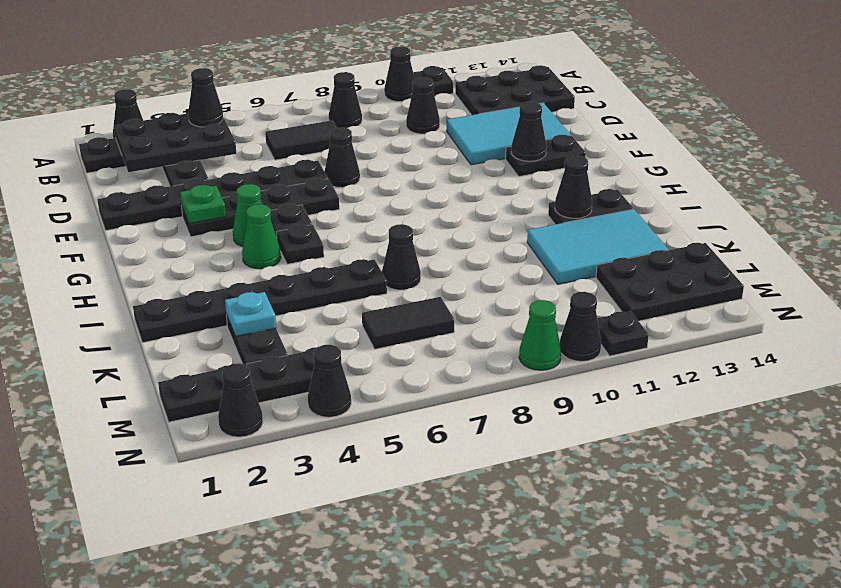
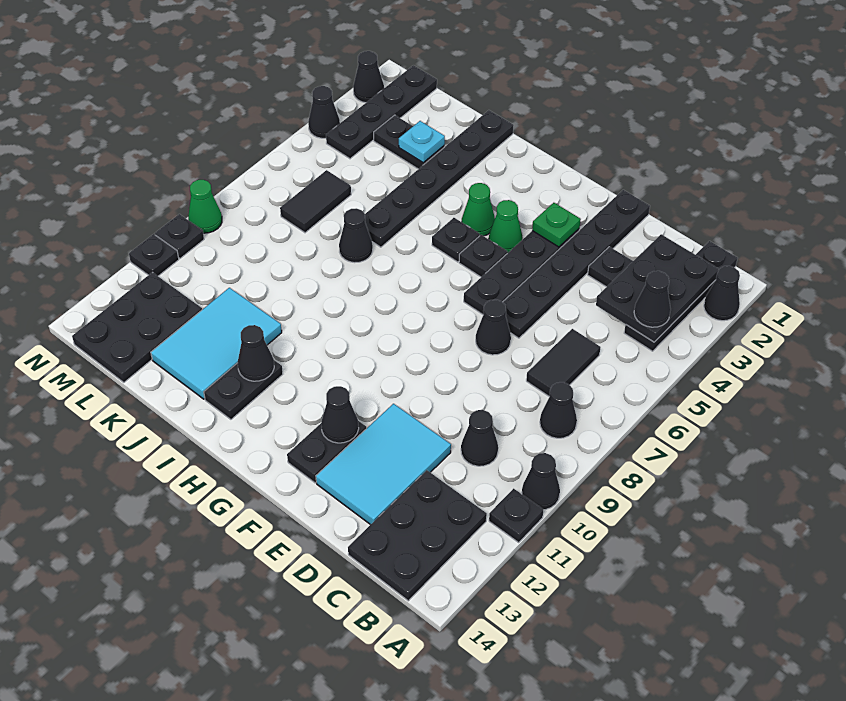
black 1x1 cone [560,292,601,361] -> black 1x1 plate [155,214,204,258]

